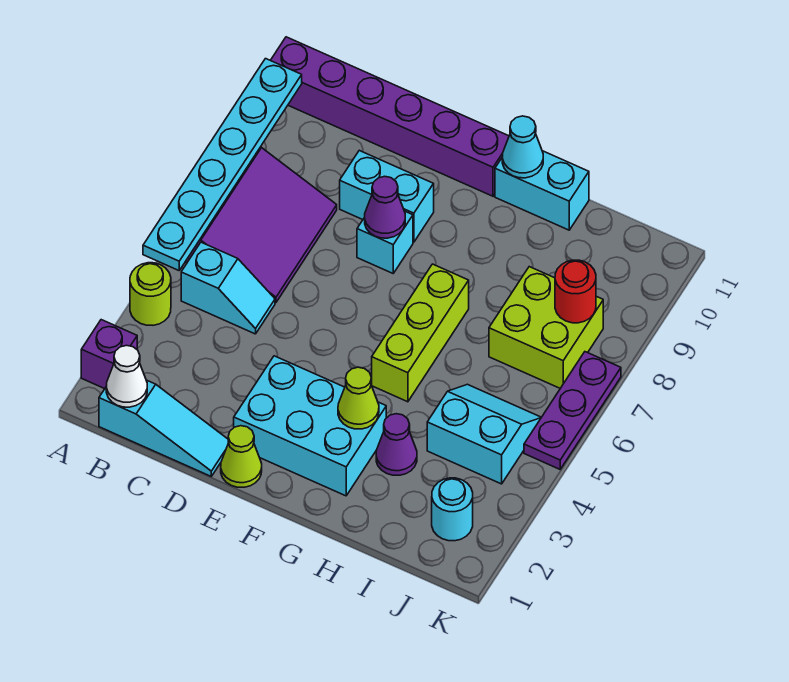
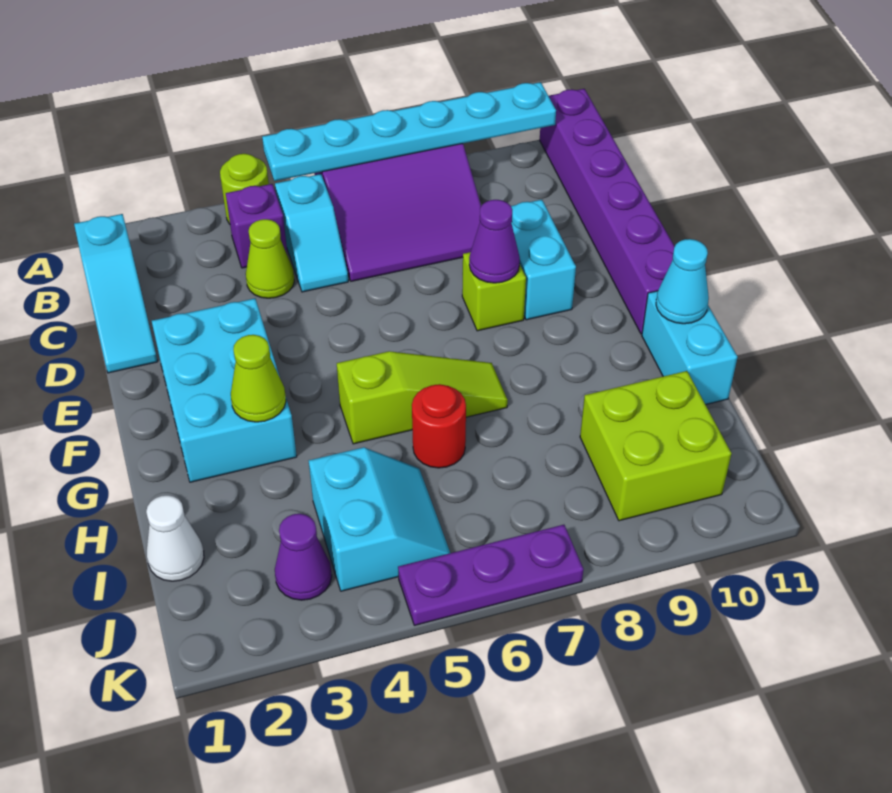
purple 1x1 brick [81,320,137,389] -> purple 1x1 brick moved to [226,184,288,268]
white 1x1 cone [106,345,147,407] -> white 1x1 cone moved to [146,495,204,581]
lime 1x1 cone [221,426,262,487] -> lime 1x1 cone moved to [246,219,294,298]
cyan 1x1 brick [357,211,413,273] -> lime 1x1 brick [462,252,526,331]
lime 1x3 brick [372,264,469,402] -> lime 1x3 slope [337,351,508,444]
purple 1x1 cone [376,414,417,475] -> purple 1x1 cone moved to [275,514,332,600]
lime 2x2 brick [489,267,603,388] -> lime 2x2 brick moved to [580,371,731,521]
cyan 1x1 round brick [432,478,473,541] -> none
red 1x1 round brick [555,260,596,323] -> red 1x1 round brick moved to [412,384,466,468]

